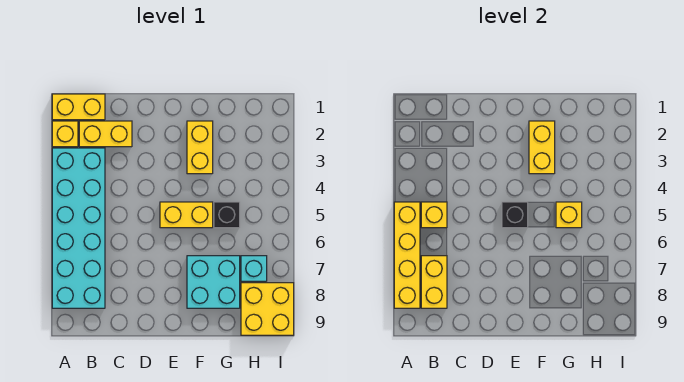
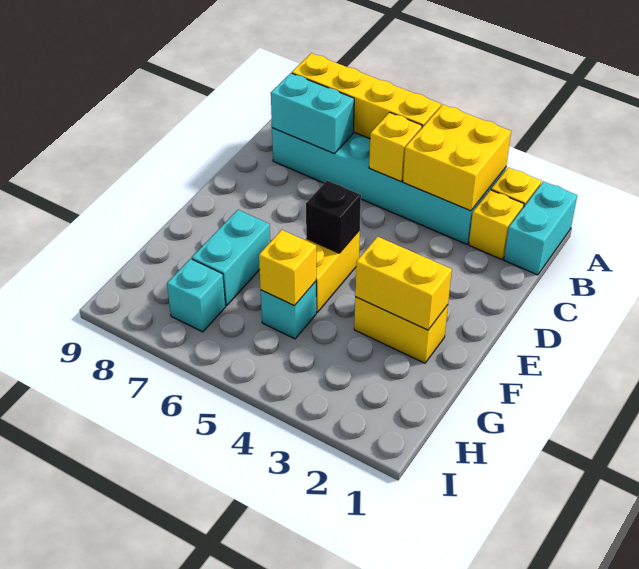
yellow 1x2 brick [52,94,105,120] -> cyan 1x2 brick [504,181,577,275]
yellow 1x2 brick [79,121,132,147] -> yellow 1x1 brick [469,190,524,259]
yellow 1x2 brick [421,256,447,308] -> cyan 1x2 brick [271,73,354,153]
cyan 2x2 brick [187,256,240,308] -> cyan 1x2 brick [192,210,270,306]
black 1x1 brick [214,202,240,228] -> cyan 1x1 brick [261,281,316,339]
yellow 2x2 brick [241,283,294,335] -> yellow 2x2 brick moved to [403,105,511,211]

